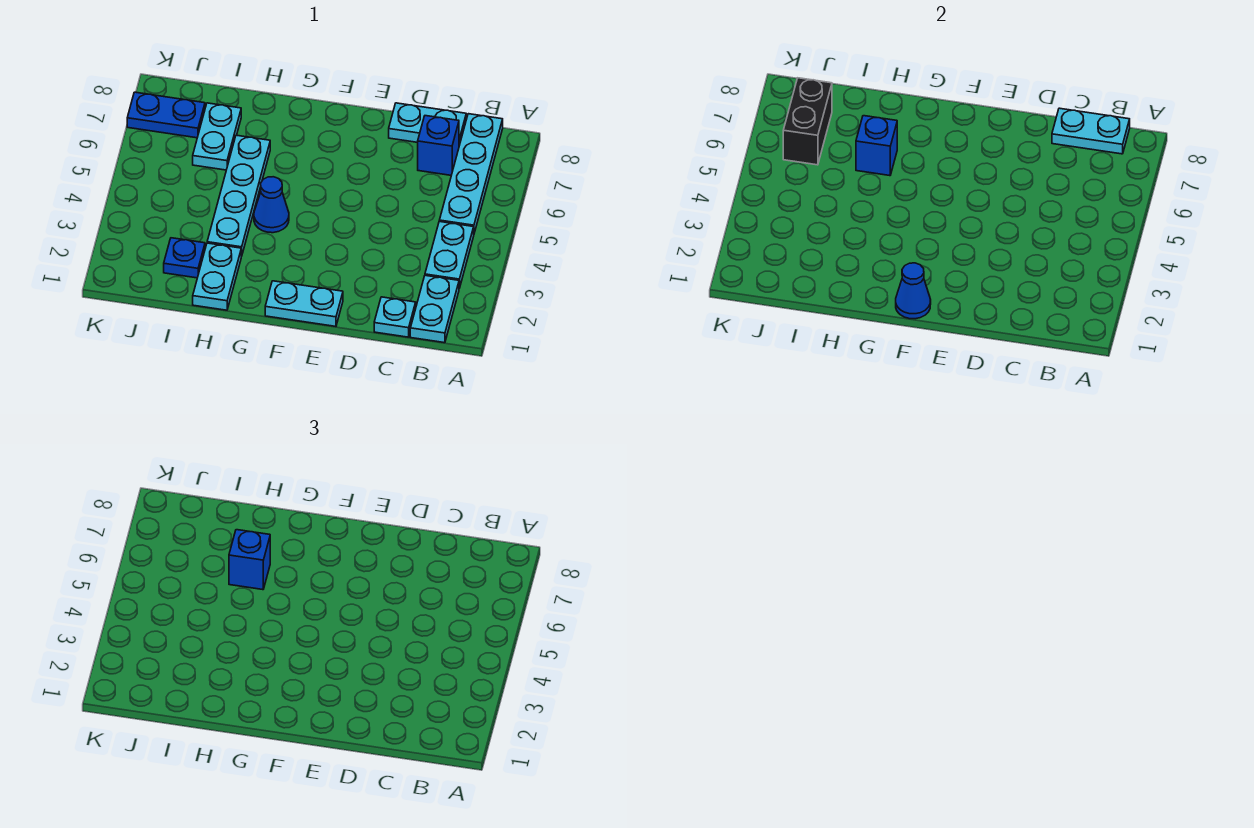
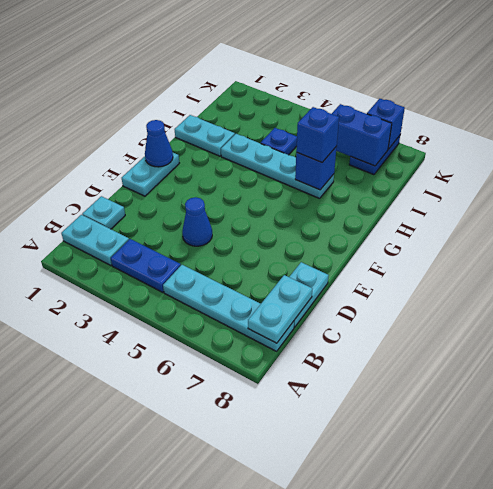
cyan 1x2 plate [425,222,474,288] -> blue 1x2 plate [111,239,181,292]
blue 1x1 brick [418,116,459,175] -> blue 1x1 brick moved to [367,99,405,149]
blue 1x1 cone [254,177,289,233] -> blue 1x1 cone moved to [182,197,212,246]
blue 1x1 plate [164,238,205,278] -> blue 1x1 plate moved to [261,128,297,155]
cyan 1x2 plate [193,103,241,170] -> none
black 1x2 brick [783,78,832,165] -> blue 1x2 brick [332,104,392,166]

